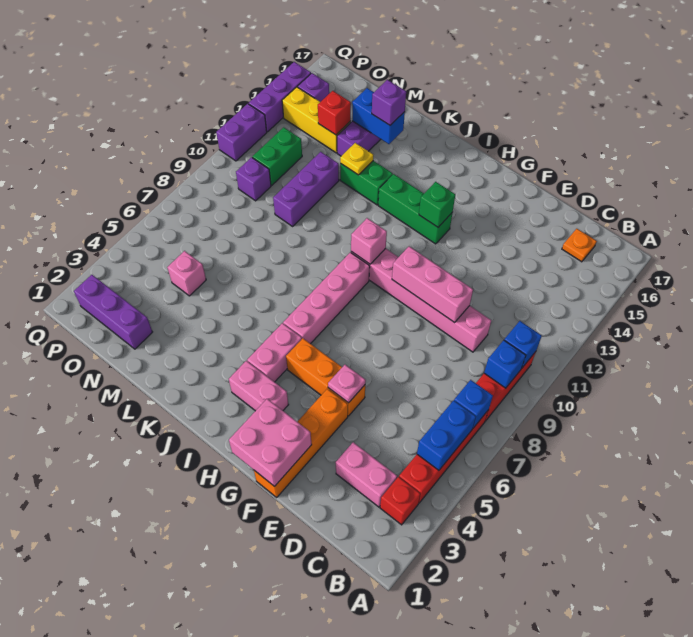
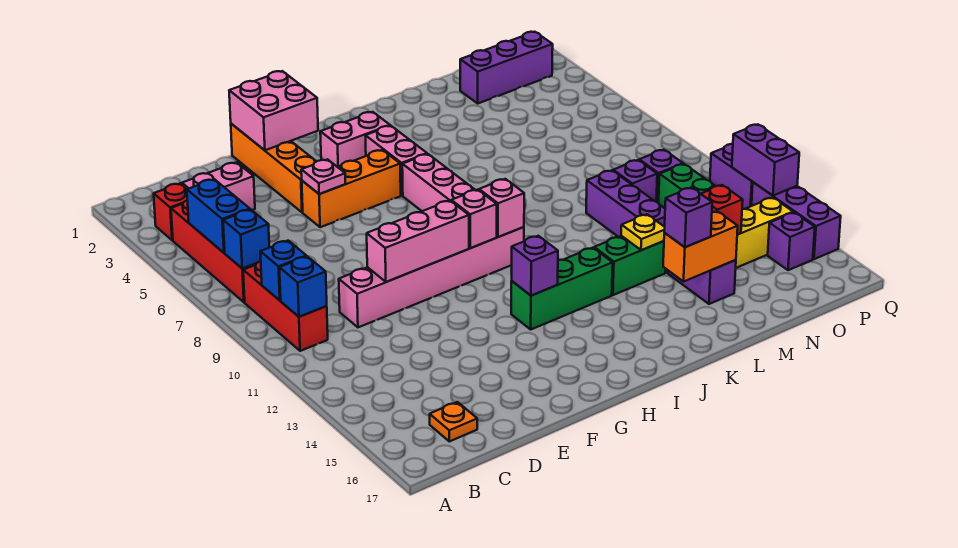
green 1x1 brick [419,182,455,227] -> purple 1x1 brick [512,236,558,296]
blue 1x2 brick [352,88,405,144] -> orange 1x2 brick [663,211,738,282]
pink 1x1 brick [167,251,206,296] -> pink 1x1 brick moved to [451,190,497,248]
none -> purple 1x1 brick [613,160,657,202]
none -> purple 1x2 brick [732,124,799,196]

